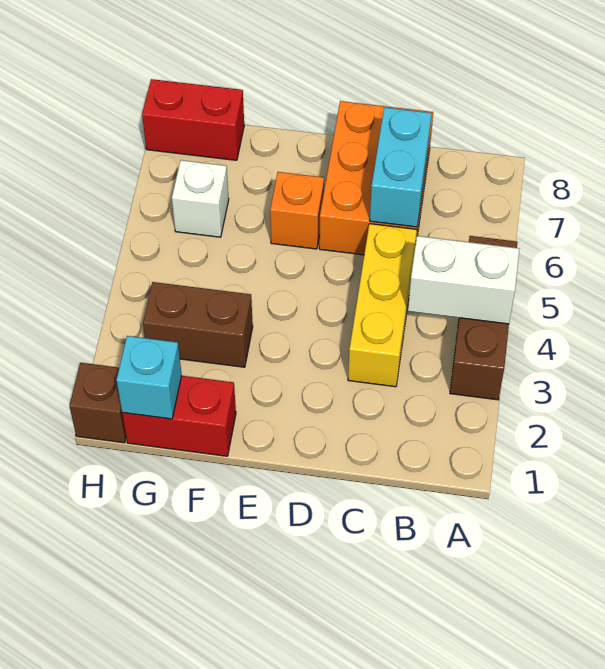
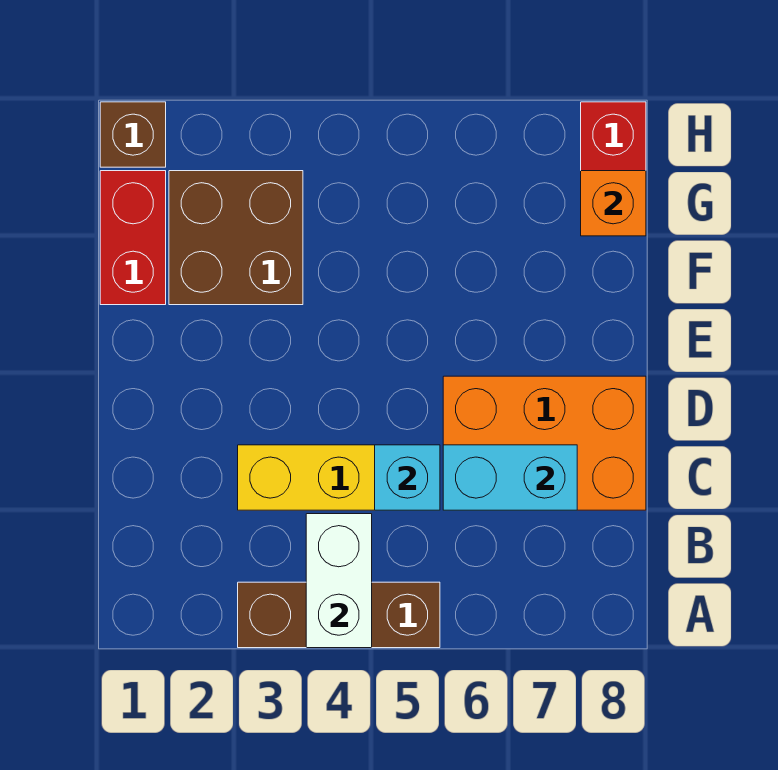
orange 1x1 brick [270,172,324,249] -> orange 1x1 brick moved to [581,171,646,236]
brown 1x2 brick [143,282,253,367] -> brown 2x2 brick [169,171,303,305]
cyan 1x1 brick [117,336,182,419] -> cyan 1x1 brick moved to [375,445,440,510]
white 1x1 brick [172,160,229,237] -> none

